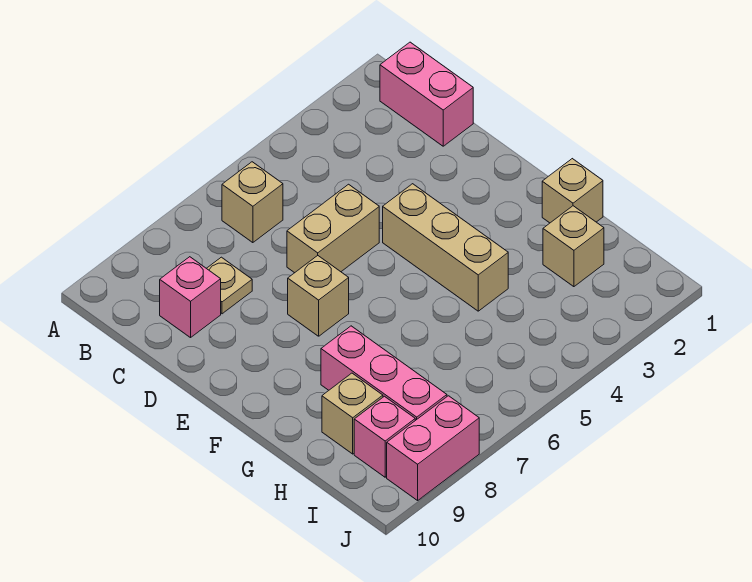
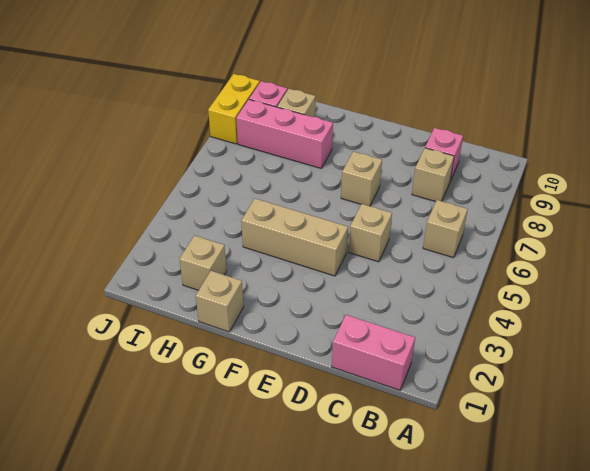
tan 1x1 plate [207,257,252,314] -> tan 1x1 brick [412,148,454,202]
tan 1x2 brick [287,184,379,273] -> tan 1x1 brick [349,204,392,262]
pink 1x2 brick [387,396,479,500] -> yellow 1x2 brick [208,74,260,144]

